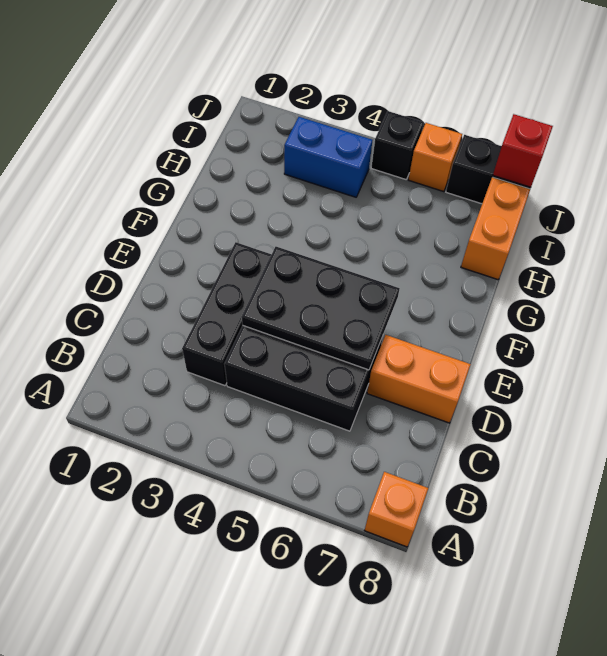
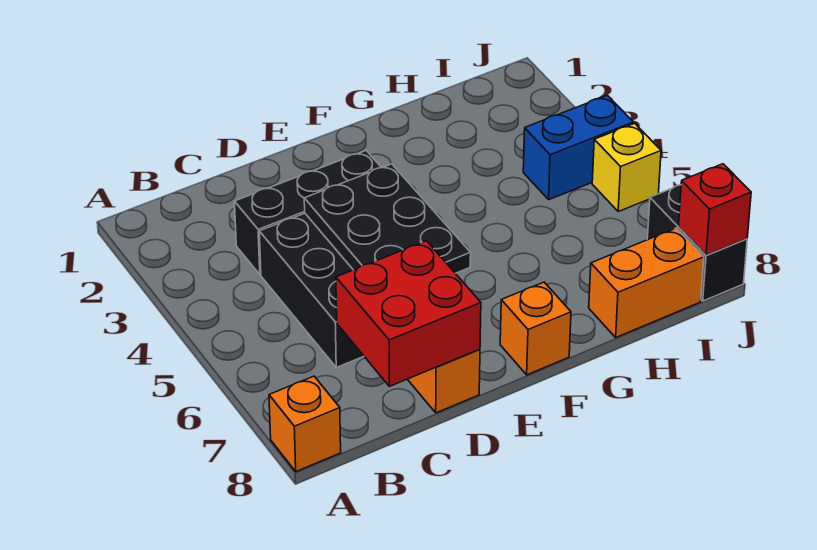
none -> red 2x2 brick [336,241,481,386]
blue 1x2 brick [284,117,372,197] -> blue 1x2 brick turned to [523,95,633,199]
black 1x1 brick [371,111,424,179] -> yellow 1x1 brick [592,123,661,211]
orange 1x1 brick [408,123,462,192] -> orange 1x1 brick moved to [500,282,571,375]

